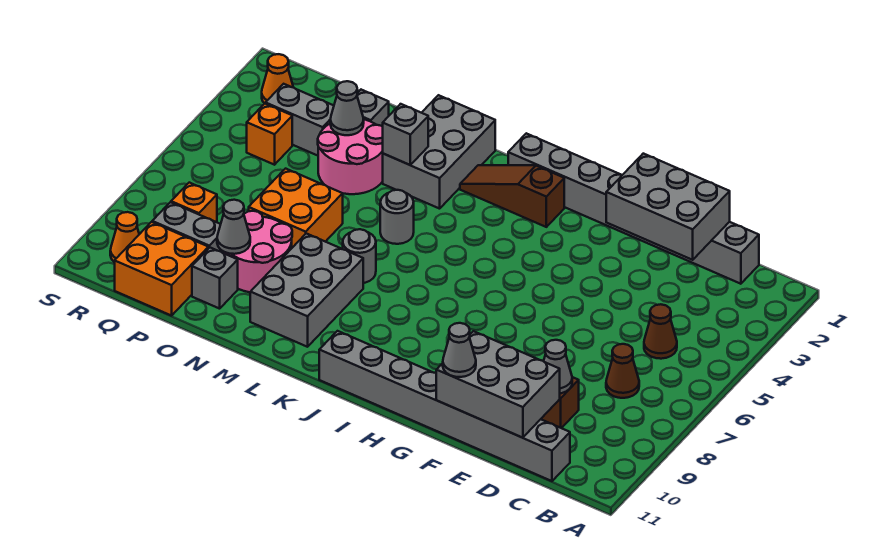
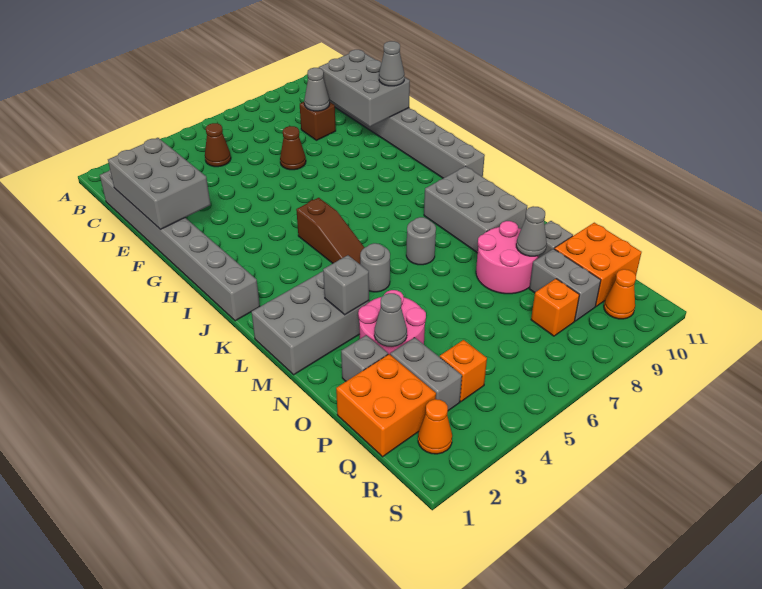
brown 1x1 cone [606,344,639,398] -> brown 1x1 cone moved to [280,126,306,170]
brown 1x3 slope [460,165,564,227] -> brown 1x3 slope moved to [296,198,365,264]
grey 2x3 brick [250,233,363,347] -> grey 2x3 brick turned to [424,166,527,253]
orange 2x2 brick [249,169,343,248] -> orange 2x2 brick moved to [336,354,436,457]

